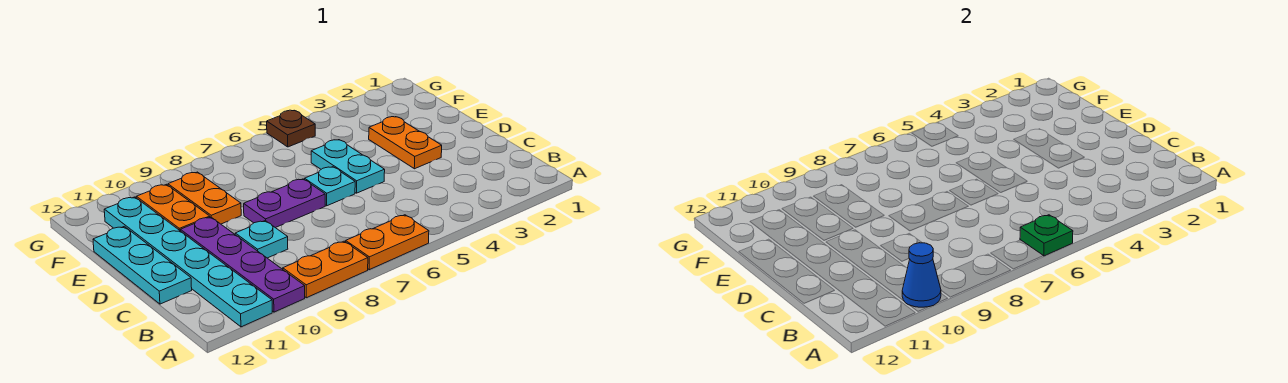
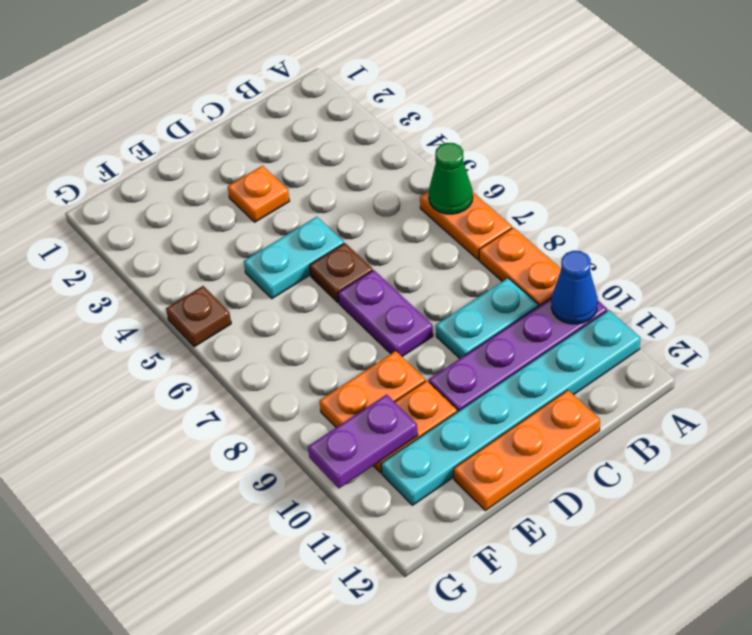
green 1x1 plate [1020,215,1073,256] -> green 1x1 cone [429,143,473,214]
cyan 1x1 plate [235,221,288,258] -> cyan 1x2 plate [436,278,538,359]
cyan 1x3 plate [93,226,192,304] -> orange 1x3 plate [454,390,600,511]
orange 1x2 plate [369,117,442,169] -> orange 1x1 plate [228,166,289,222]
cyan 1x1 plate [305,167,355,206] -> brown 1x1 plate [309,243,373,303]
none -> purple 1x2 plate [308,394,418,488]

